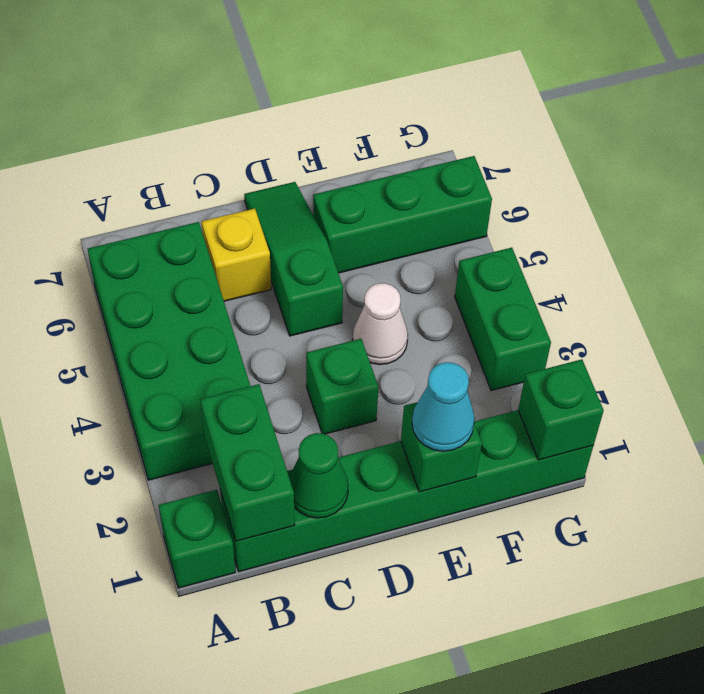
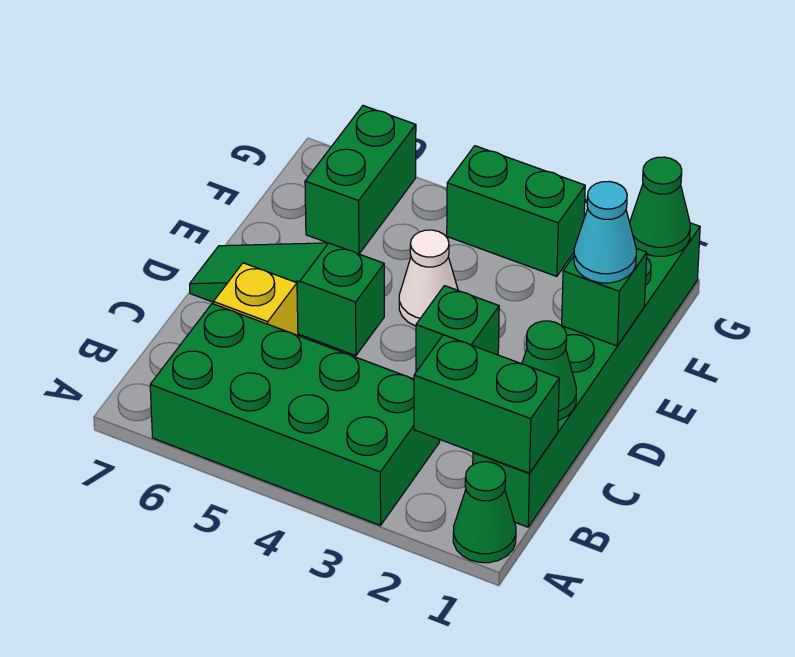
green 1x1 brick [159,490,235,588] -> green 1x1 cone [453,462,516,563]
green 1x3 brick [313,156,492,273] -> green 1x2 brick [305,106,416,254]
green 1x1 brick [518,359,604,460] -> green 1x1 cone [630,157,690,256]

